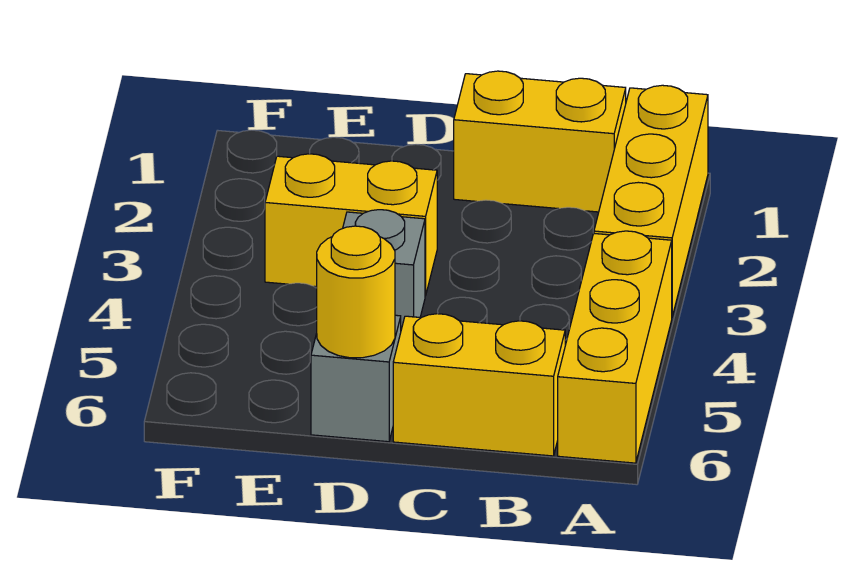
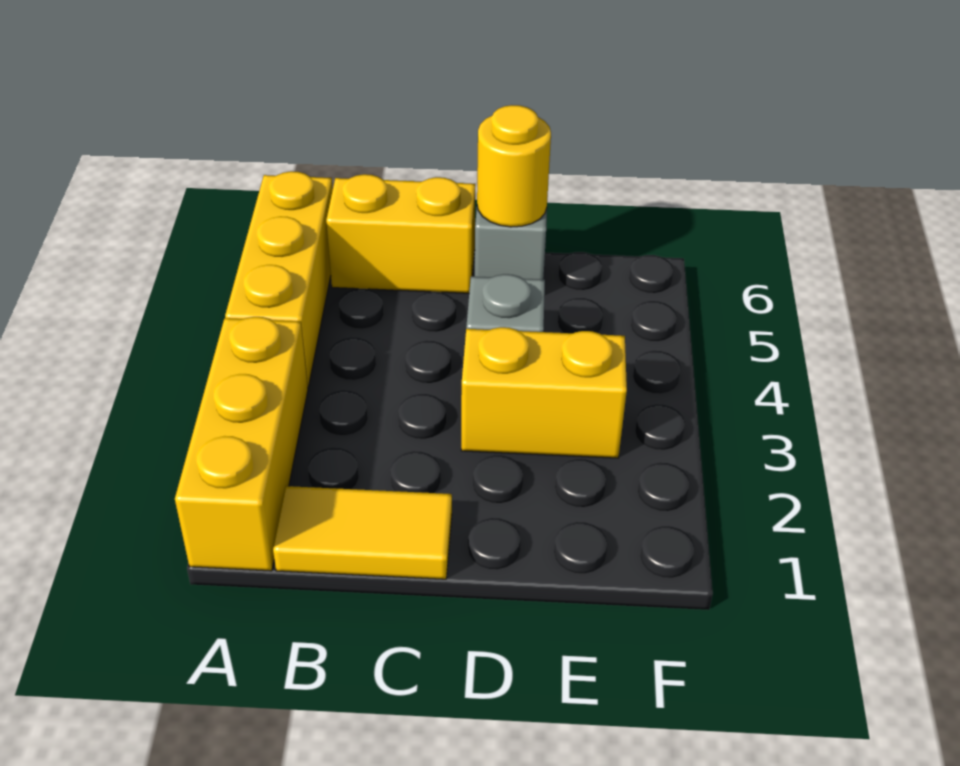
yellow 1x2 brick [454,71,626,212] -> yellow 1x2 tile [273,486,452,579]

